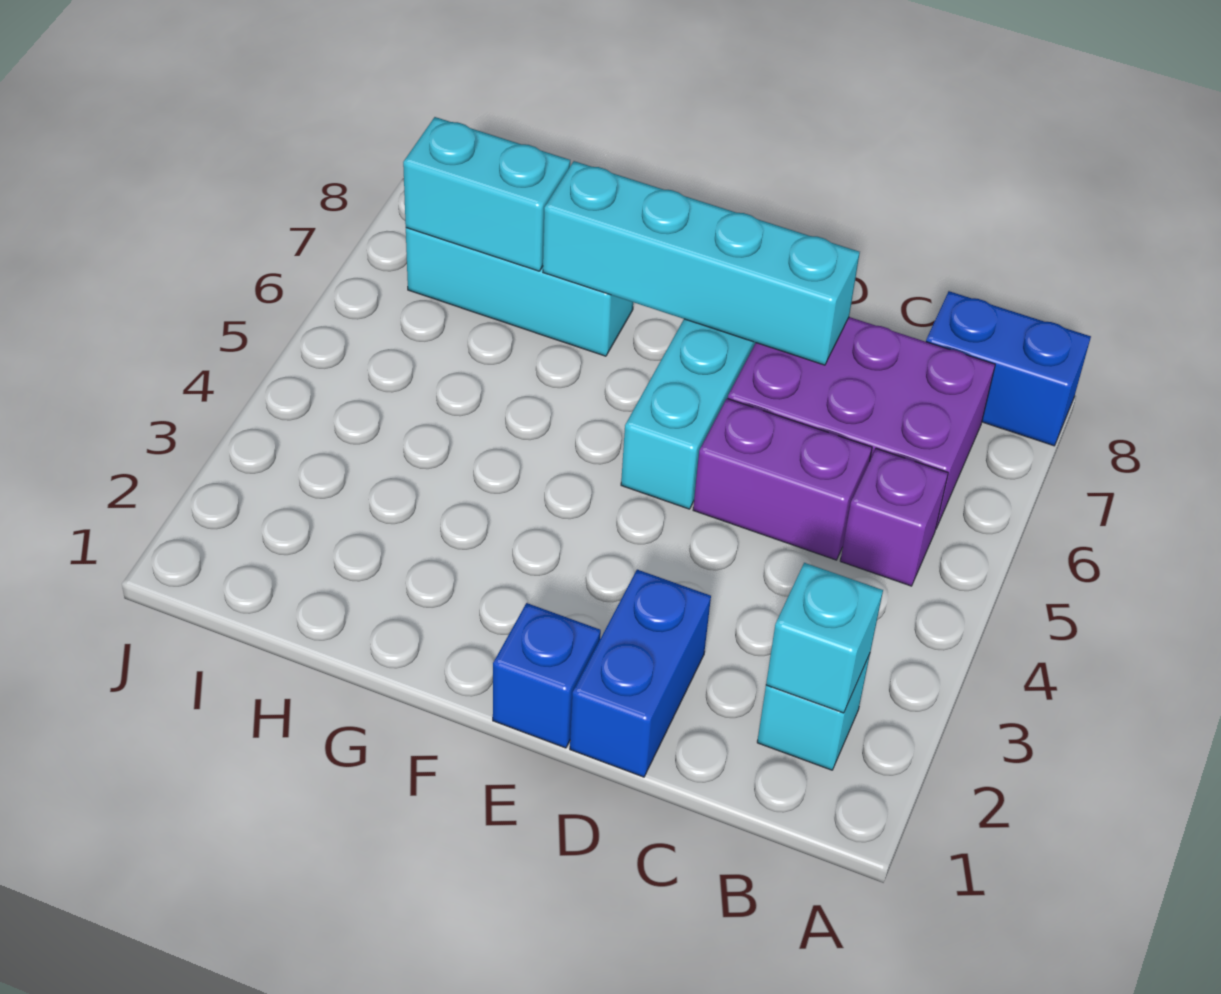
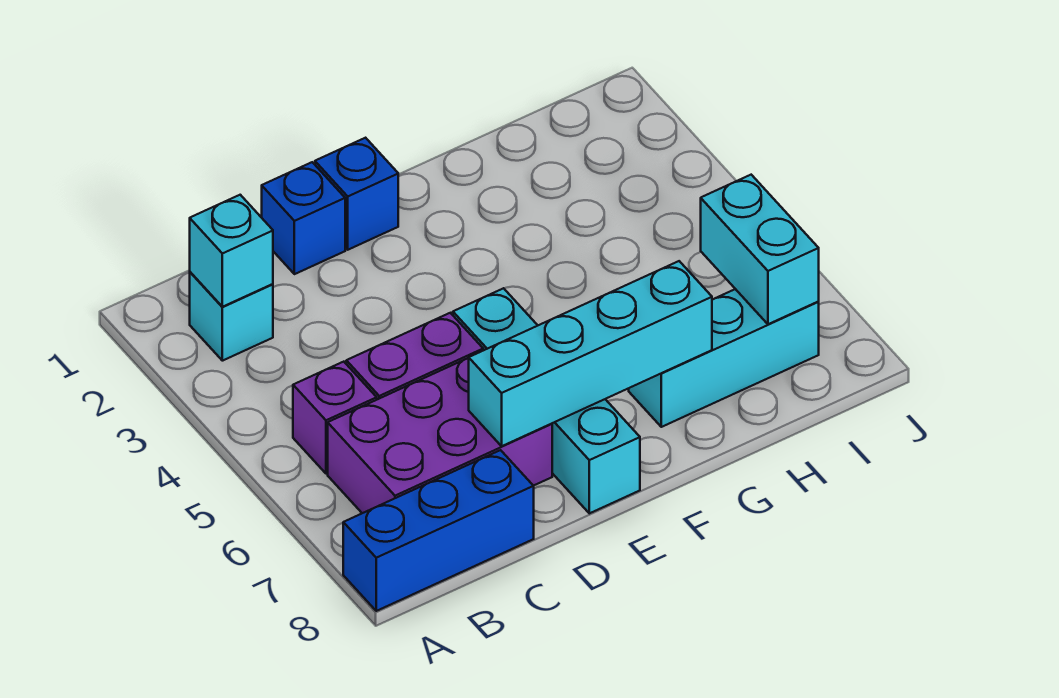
blue 1x2 brick [926,291,1091,446] -> blue 1x3 brick [343,450,534,611]
blue 1x2 brick [570,570,711,777] -> blue 1x1 brick [262,162,345,274]
cyan 1x2 brick [403,117,570,271] -> cyan 1x2 brick turned to [701,175,819,324]

